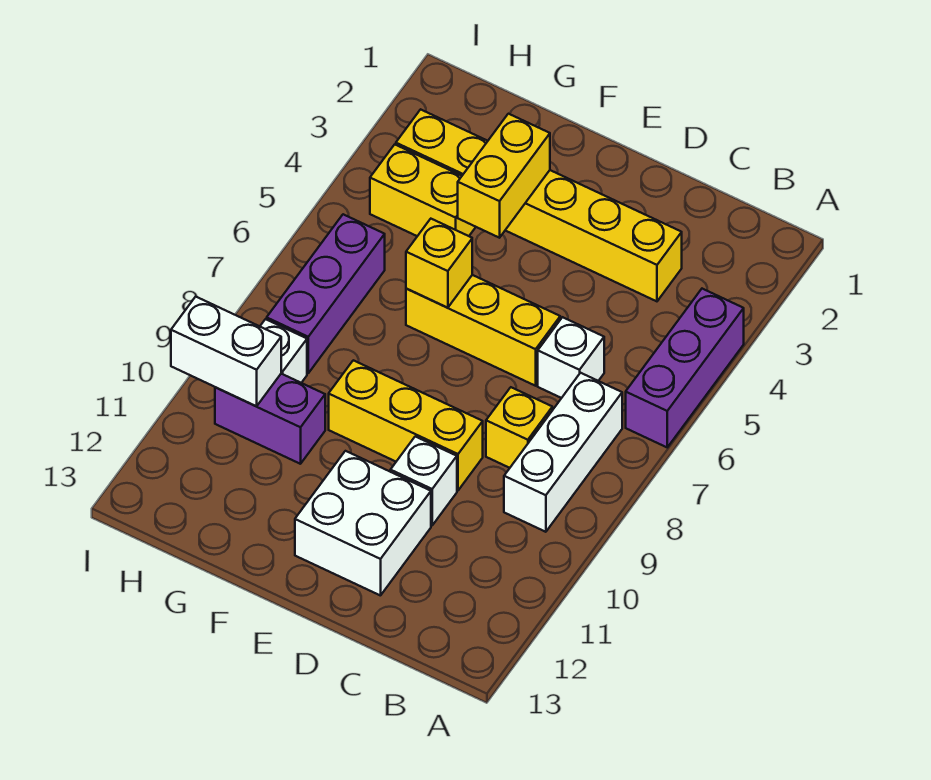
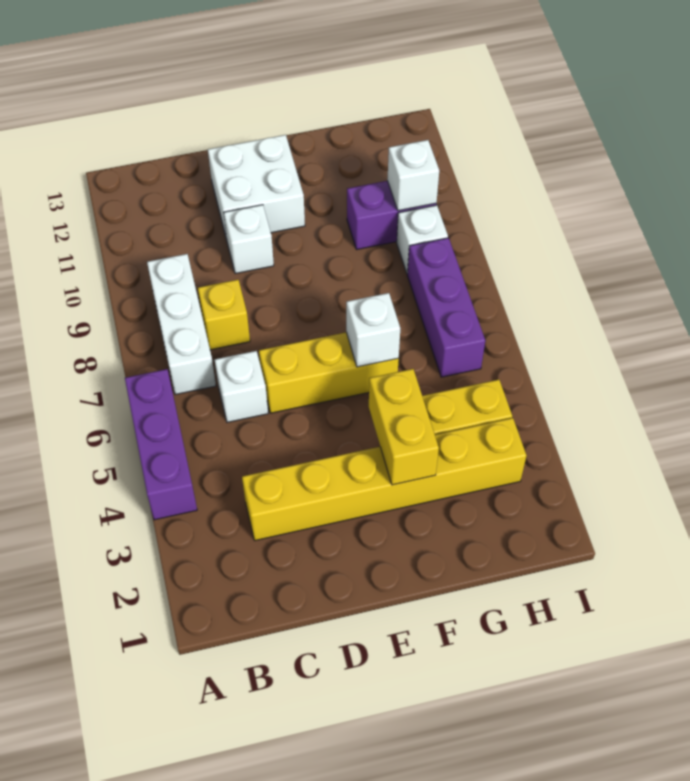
yellow 1x3 brick [329,360,483,491] -> none
yellow 1x1 brick [406,219,472,308] -> white 1x1 brick [346,293,400,367]
white 1x2 brick [171,297,281,406] -> white 1x1 brick [387,140,439,211]

